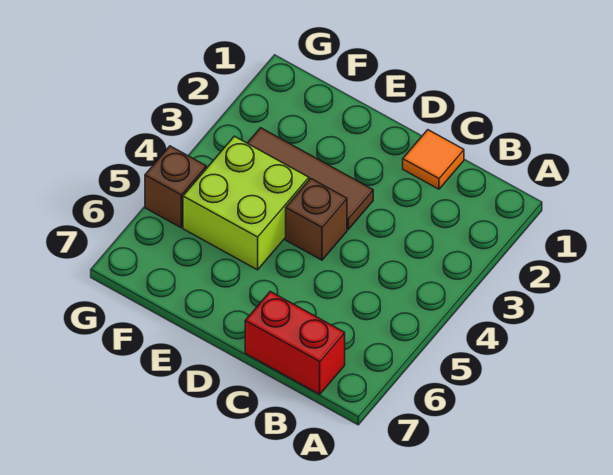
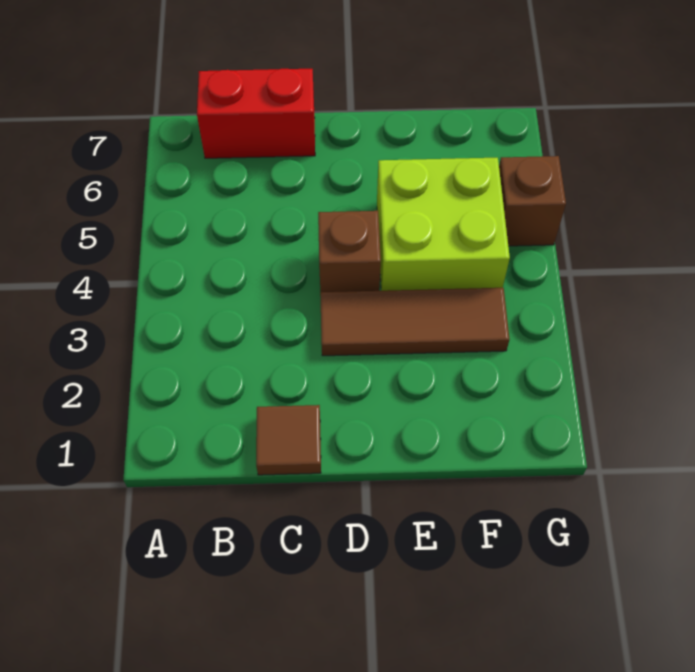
orange 1x1 tile [403,130,464,189] -> brown 1x1 tile [256,405,321,475]

